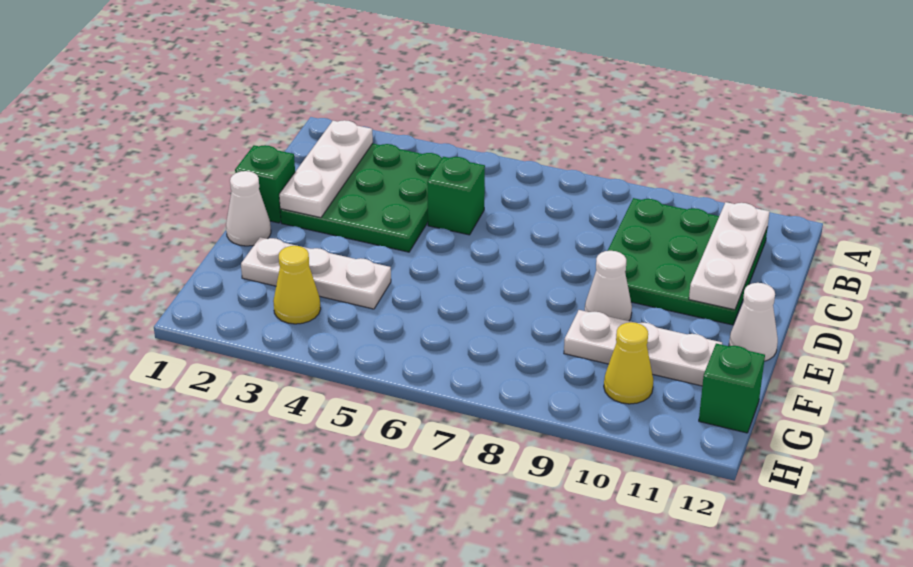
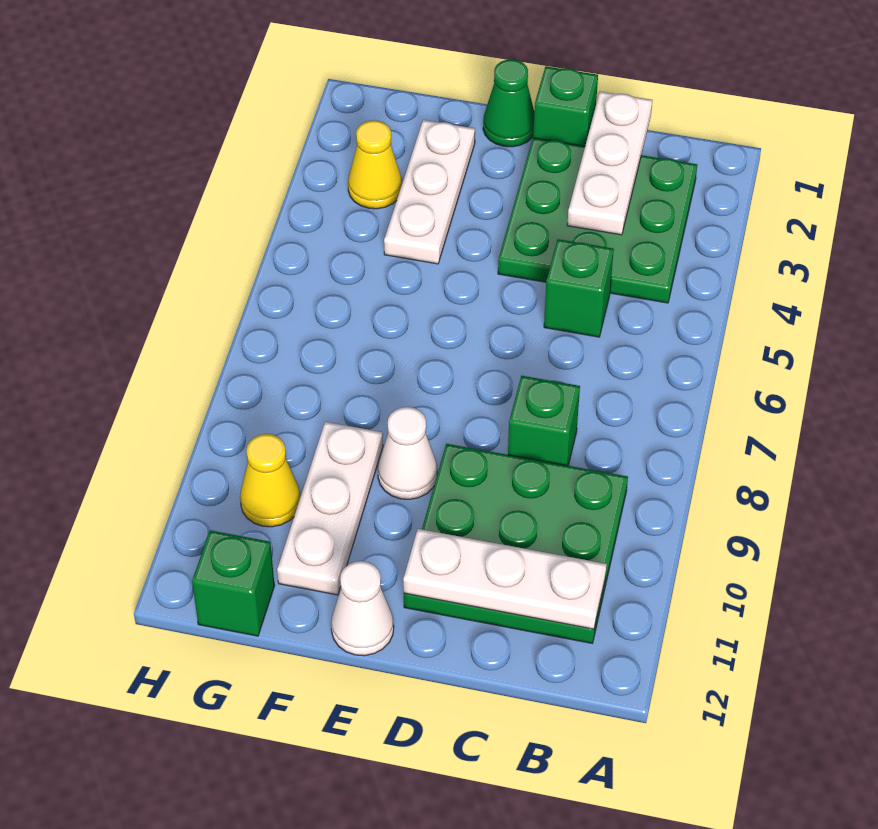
white 1x3 plate [279,120,373,218] -> white 1x3 plate turned to [567,92,652,235]
none -> green 1x1 brick [508,376,580,466]
white 1x1 cone [226,171,271,246] -> green 1x1 cone [483,59,534,147]

